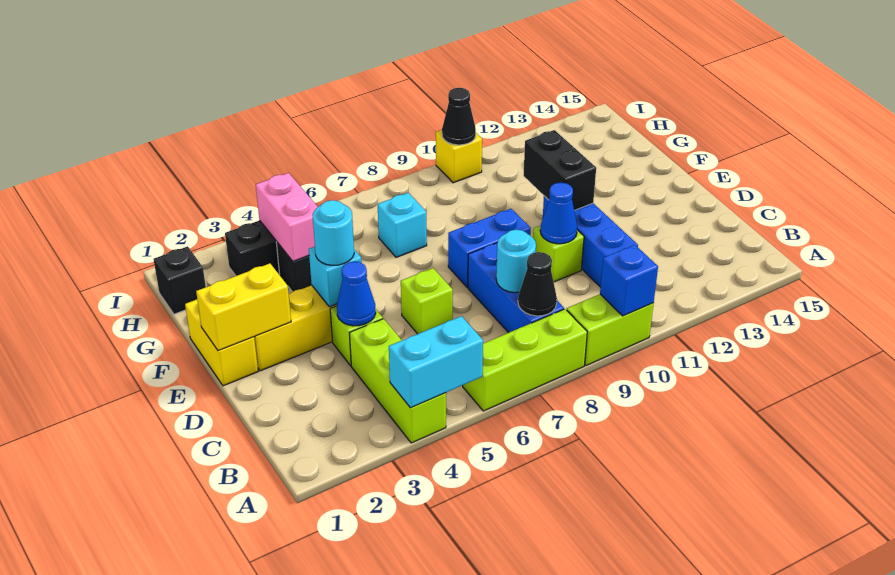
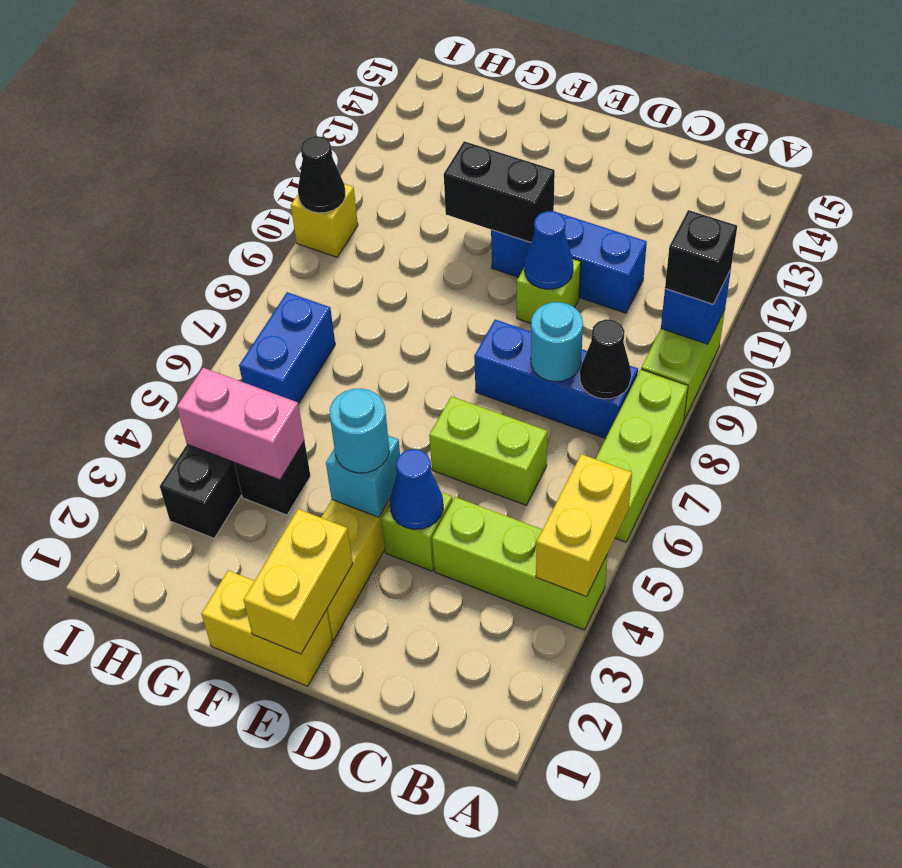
cyan 1x2 brick [389,316,483,408] -> yellow 1x2 brick [536,454,632,597]
lime 1x1 brick [401,268,453,334] -> lime 1x2 brick [429,396,547,505]
blue 1x2 brick [448,209,531,287] -> blue 1x2 brick moved to [239,292,335,404]
cyan 1x1 brick [378,193,427,257] -> none
black 1x1 brick [154,246,206,314] -> black 1x1 brick moved to [665,210,737,304]

